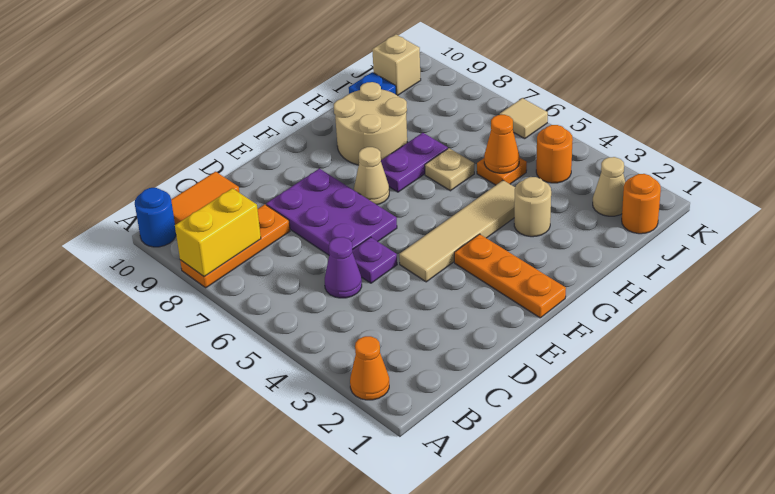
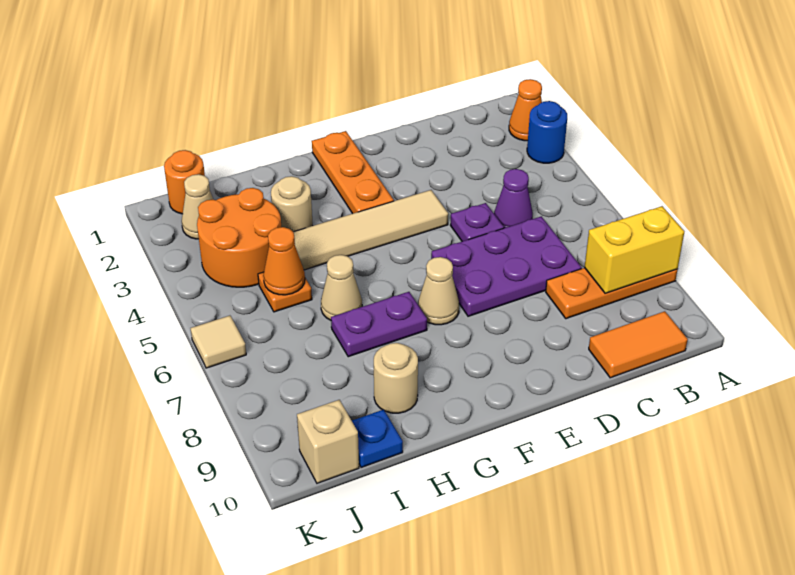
blue 1x1 round brick [135,188,176,247] -> blue 1x1 round brick moved to [527,101,567,163]
purple 2x3 plate [266,169,397,255] -> purple 2x3 plate turned to [431,216,582,316]
tan 2x2 round brick [334,82,407,165] -> tan 1x1 round brick [374,343,418,413]
tan 1x1 plate [425,148,474,191] -> tan 1x1 cone [321,255,362,320]
orange 1x1 round brick [536,125,573,183] -> orange 2x2 round brick [197,188,281,287]

